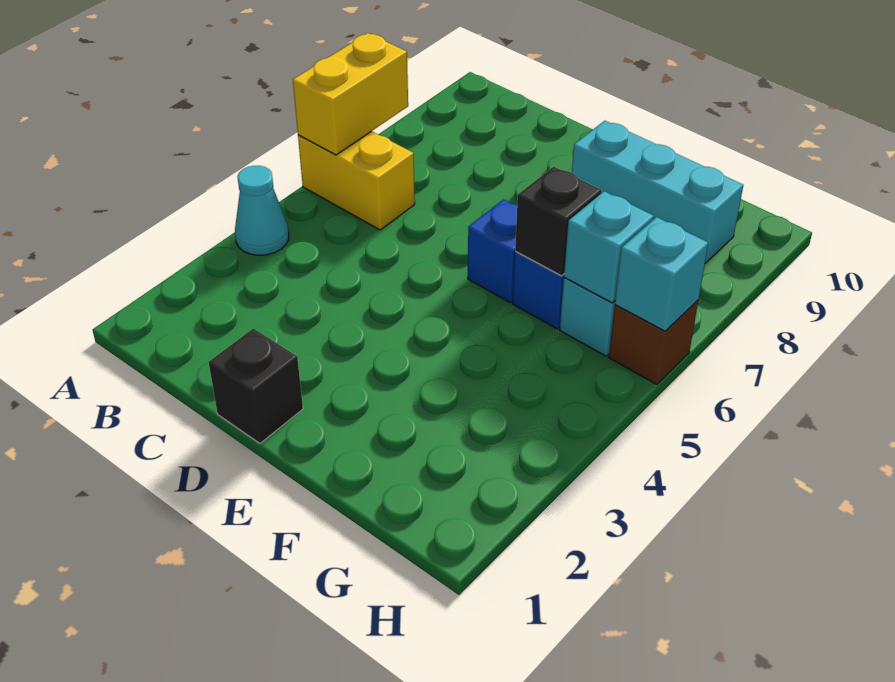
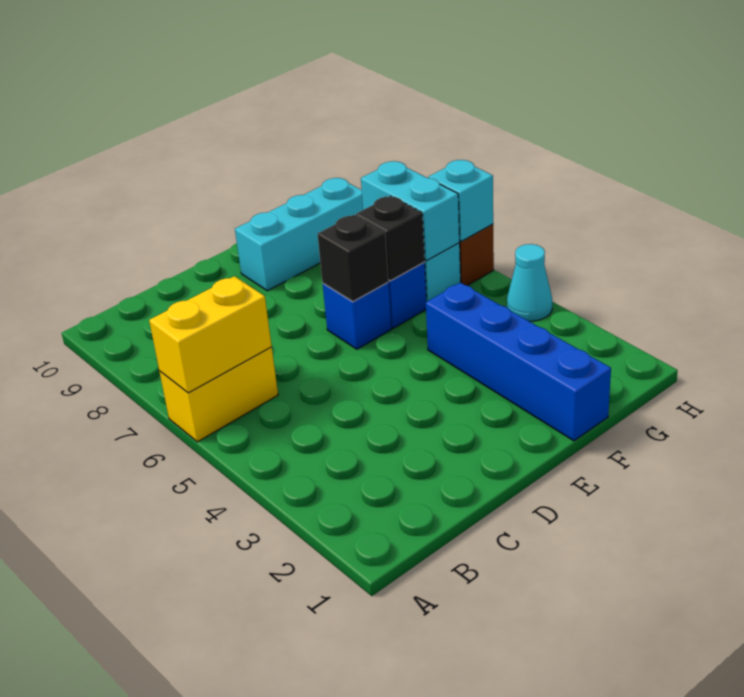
cyan 1x1 cone [235,166,289,255] -> cyan 1x1 cone moved to [507,244,552,321]
yellow 1x2 brick [293,33,408,155] -> yellow 1x2 brick turned to [149,276,272,393]
black 1x1 brick [209,328,303,443] -> black 1x1 brick moved to [318,215,388,302]
none -> blue 1x4 brick [426,282,611,441]
cyan 1x1 brick [564,191,654,303] -> cyan 1x2 brick [361,161,460,261]

